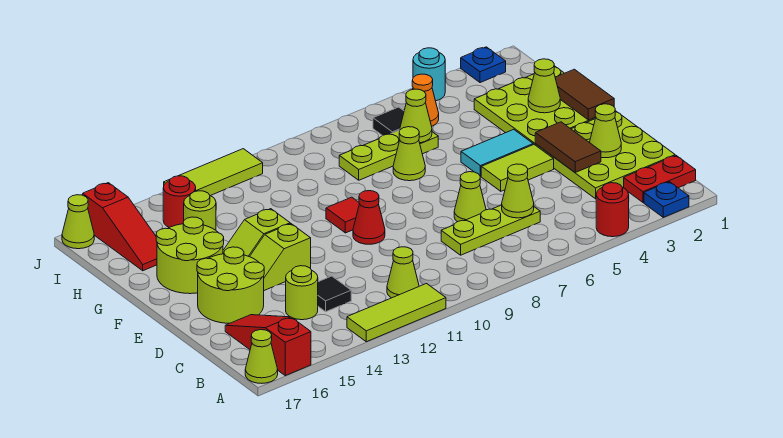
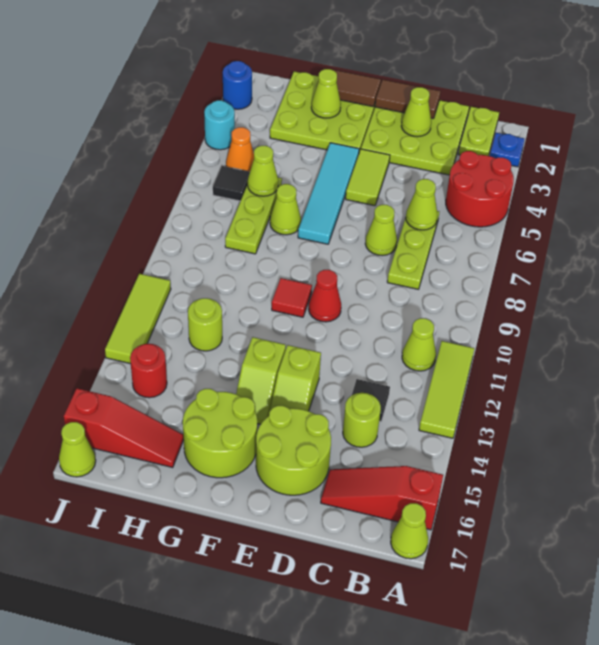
red 1x1 round brick [596,183,629,237] -> red 2x2 round brick [446,151,514,227]
red 1x2 plate [624,156,696,202] -> lime 1x2 plate [458,107,499,156]
brown 1x2 tile [535,122,601,172] -> brown 1x2 tile moved to [375,80,441,119]
cyan 1x2 tile [461,129,533,177] -> cyan 1x4 tile [298,143,359,244]
lime 1x1 round brick [184,191,216,230] -> lime 1x1 round brick moved to [188,298,222,351]
blue 1x1 plate [461,47,506,83] -> blue 1x1 round brick [223,61,252,109]

